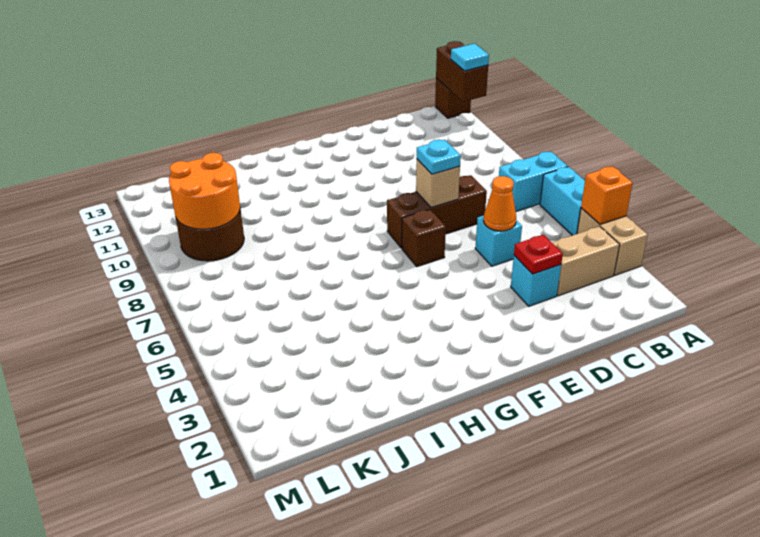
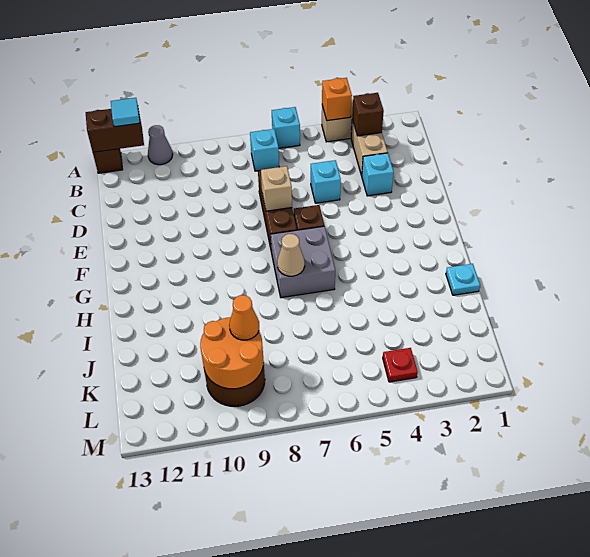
cyan 1x2 brick [540,167,585,235] -> cyan 1x1 brick [272,107,300,148]
cyan 1x2 brick [499,152,568,212] -> cyan 1x1 brick [250,129,279,171]
none -> grey 1x1 cone [148,125,173,165]
none -> brown 1x1 brick [352,93,384,136]
red 1x1 plate [514,235,563,274] -> red 1x1 plate moved to [383,348,418,382]
orange 1x1 cone [484,176,516,231] -> orange 1x1 cone moved to [229,295,259,340]
cyan 1x1 plate [417,140,461,174] -> cyan 1x1 plate moved to [446,264,480,295]
none -> grey 2x2 brick [271,226,335,298]
none -> tan 1x1 cone [277,234,305,276]

